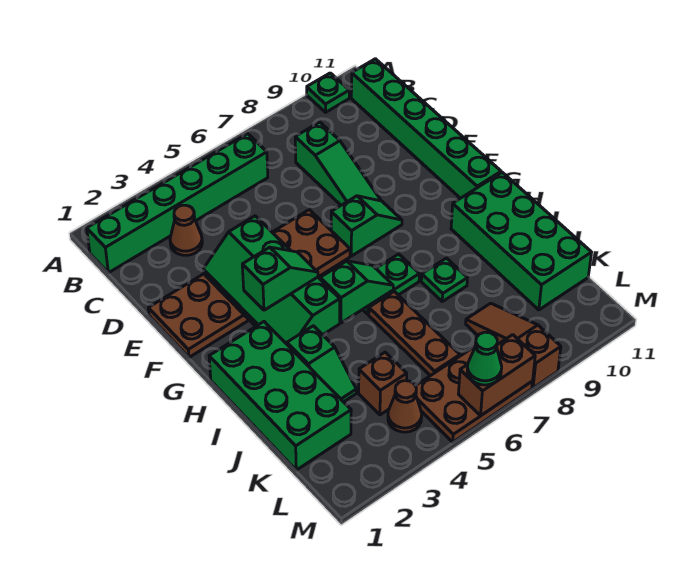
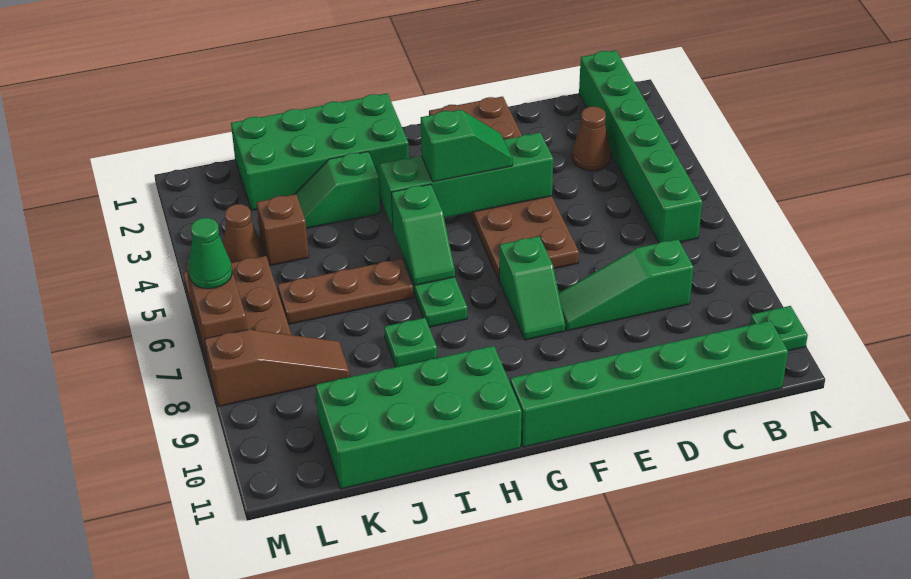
green 1x2 slope [242,247,318,310] -> green 1x2 slope turned to [421,110,513,182]

